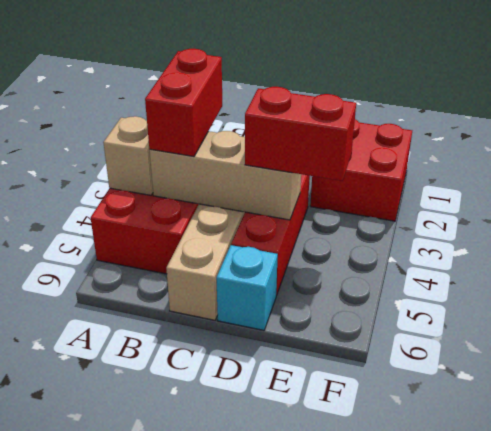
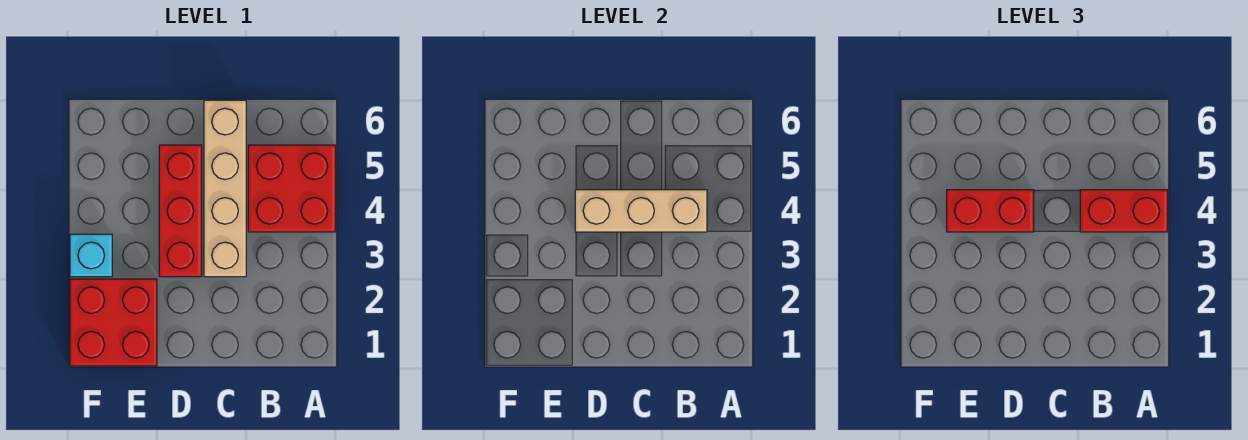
tan 1x1 brick [103,116,153,195] -> none
red 1x2 brick [145,49,222,156] -> red 1x2 brick turned to [1080,190,1168,232]
cyan 1x1 brick [216,245,278,330] -> cyan 1x1 brick moved to [70,234,112,277]

